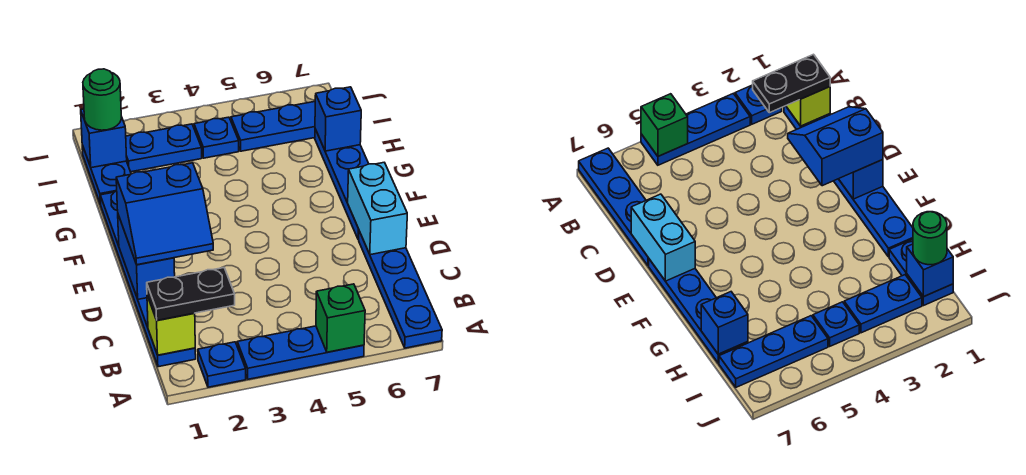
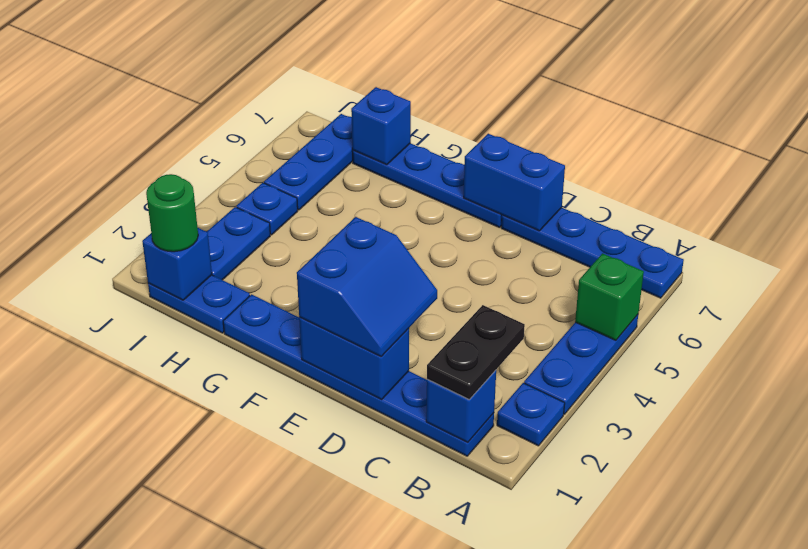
lime 1x1 brick [147,296,195,355] -> blue 1x1 brick [426,370,496,442]
cyan 1x2 brick [348,162,407,255] -> blue 1x2 brick [464,134,565,231]

